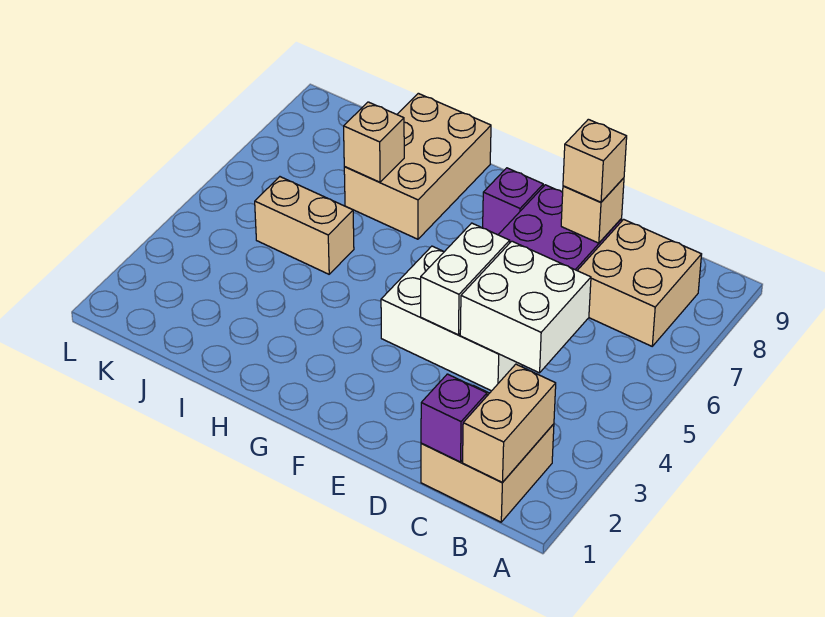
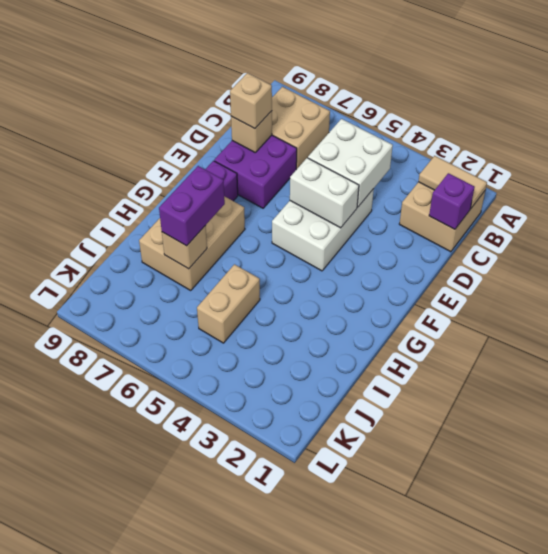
tan 1x2 brick [463,364,556,482] -> tan 1x2 tile [418,156,487,209]
tan 2x3 brick [344,93,491,239] -> tan 2x3 brick turned to [139,196,245,290]
none -> purple 1x2 brick [159,166,225,246]

